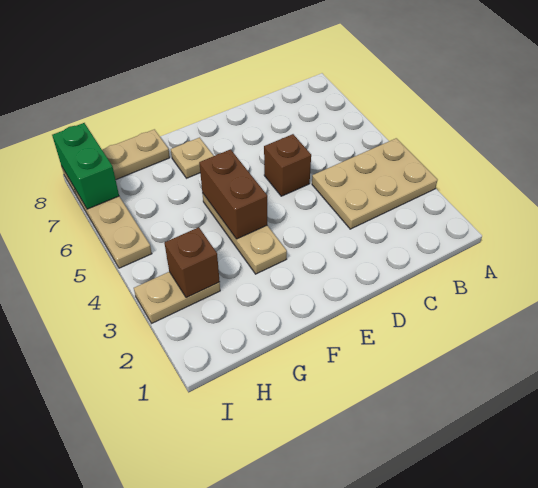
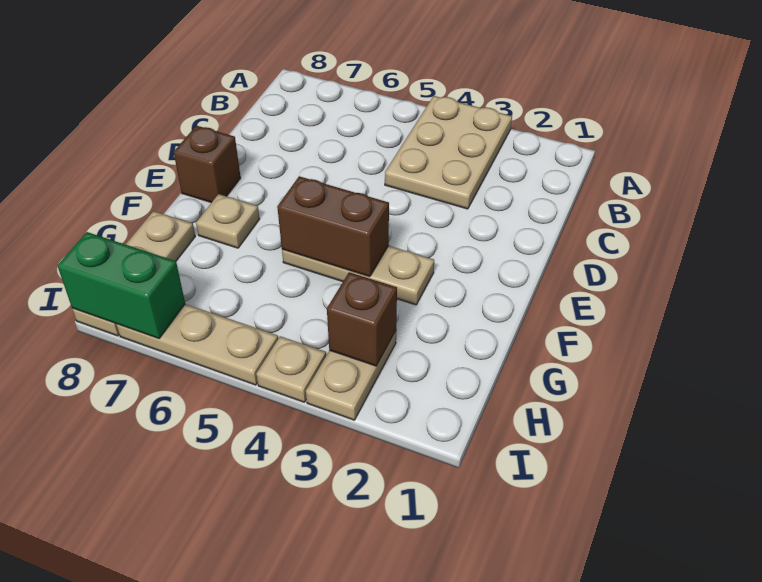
brown 1x1 brick [264,134,311,196] -> brown 1x1 brick moved to [174,126,241,203]
none -> tan 1x1 plate [256,336,326,402]

